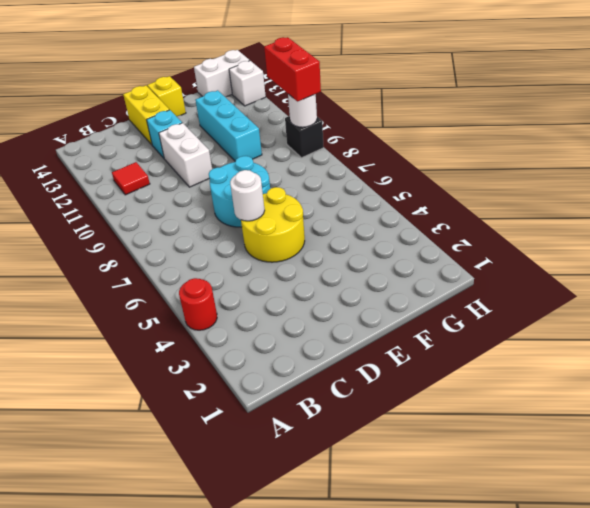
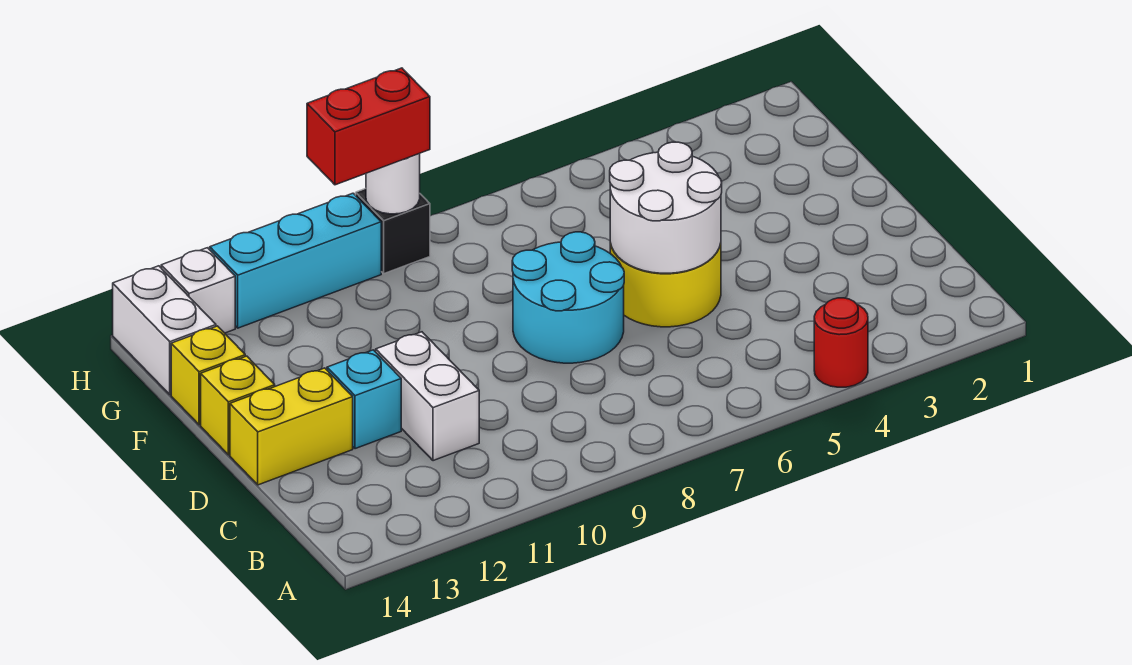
red 1x1 tile [112,162,150,195] -> none
white 1x1 round brick [230,170,265,221] -> white 2x2 round brick [610,142,722,273]
white 1x2 brick [159,123,212,187] -> white 1x2 brick turned to [376,332,479,461]
cyan 1x3 brick [196,90,262,161] -> cyan 1x3 brick moved to [210,193,381,328]
none -> yellow 1x1 brick [171,326,245,425]

